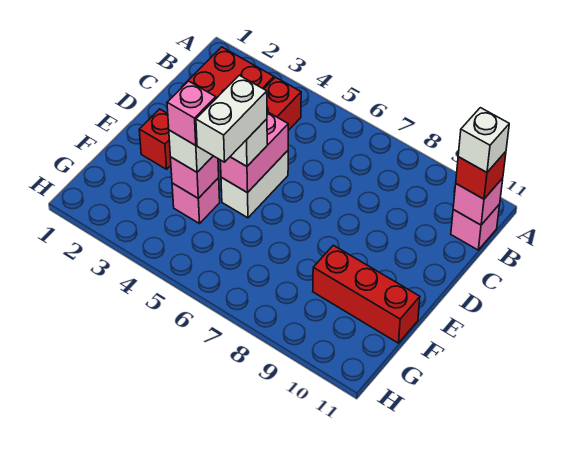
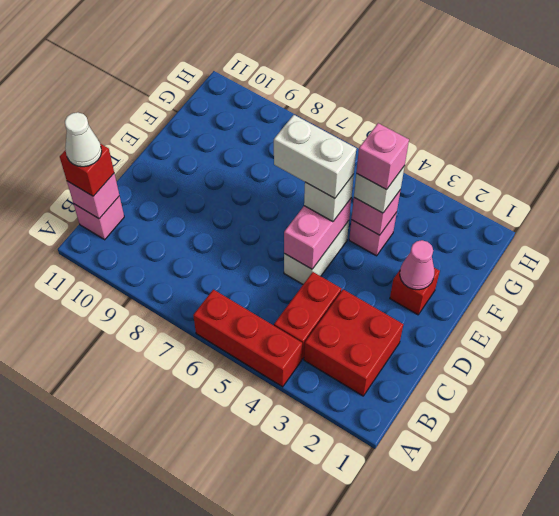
white 1x1 brick [458,108,509,172] -> white 1x1 cone [65,112,102,167]
none -> pink 1x1 cone [400,240,434,290]
white 1x2 brick [196,75,267,162] -> white 1x2 brick turned to [274,115,356,198]
red 1x3 brick [313,245,420,343] -> red 1x3 brick moved to [193,289,302,387]

